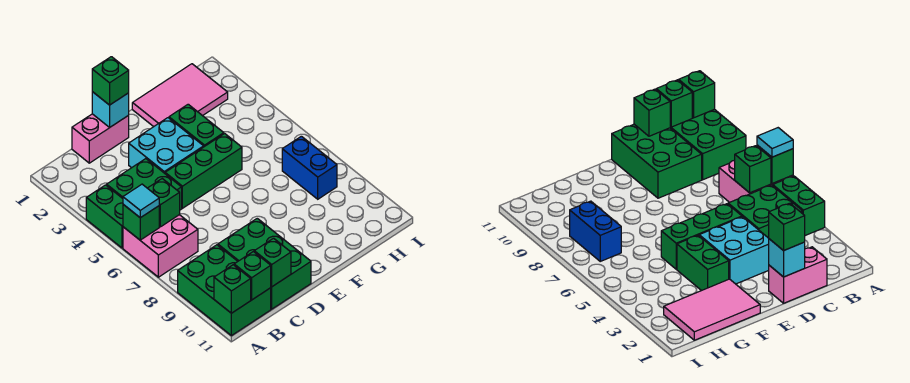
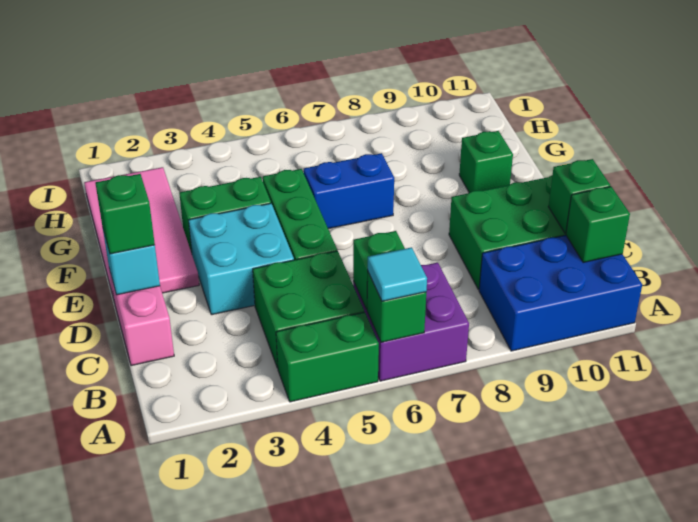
pink 2x2 brick [123,215,198,277] -> purple 2x2 brick [353,263,469,381]
green 2x3 brick [178,245,271,336] -> blue 2x3 brick [479,235,642,351]
green 1x1 brick [214,265,251,313] -> green 1x1 brick moved to [459,131,513,193]
pink 2x3 tile [132,64,228,127] -> pink 2x4 tile [84,167,199,299]
blue 1x2 brick [282,136,337,199] -> blue 1x2 brick moved to [304,153,394,229]

